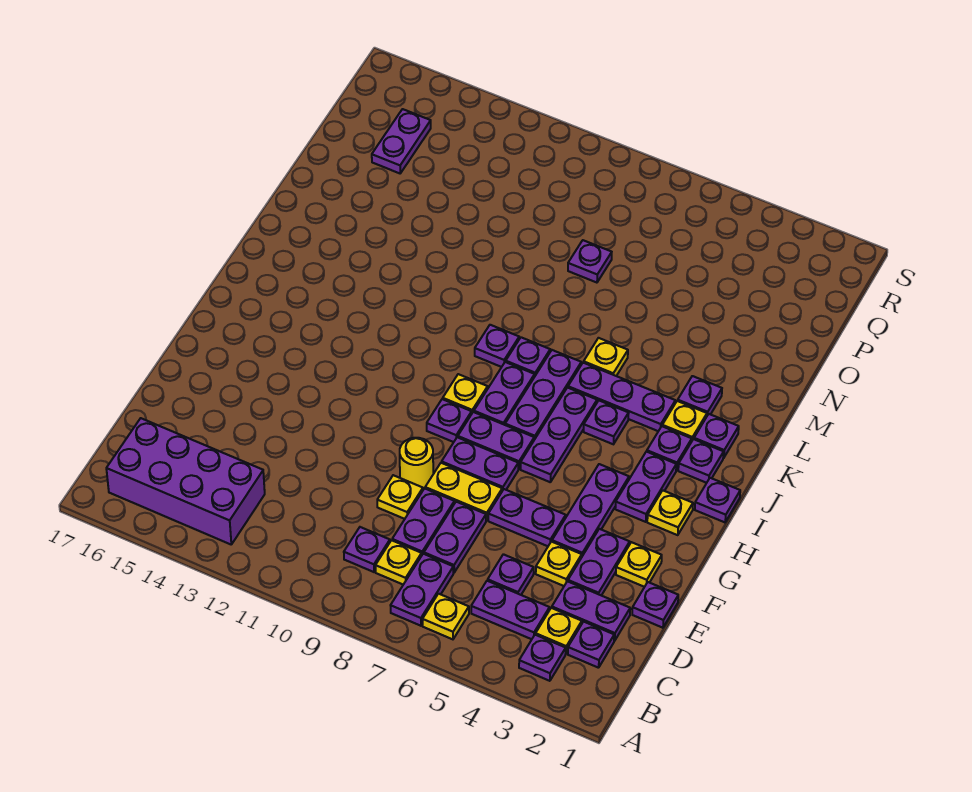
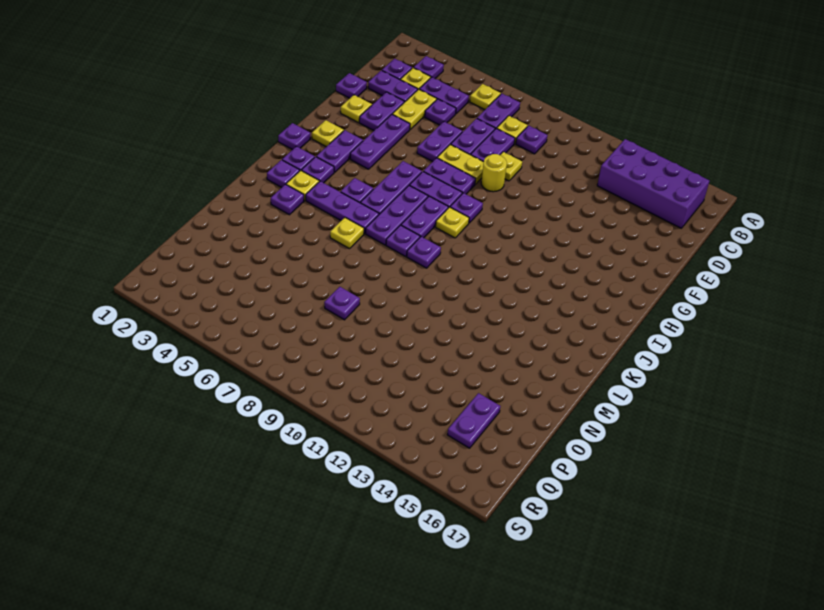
yellow 1x1 plate [536,542,582,586] -> yellow 1x2 plate [392,89,437,129]
purple 1x2 plate [488,489,566,546] -> purple 1x2 plate turned to [417,122,462,162]

